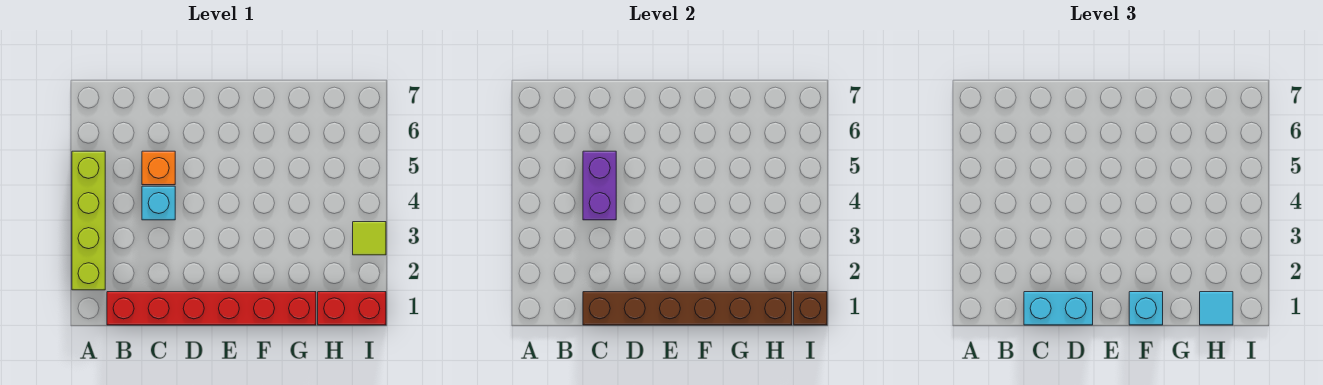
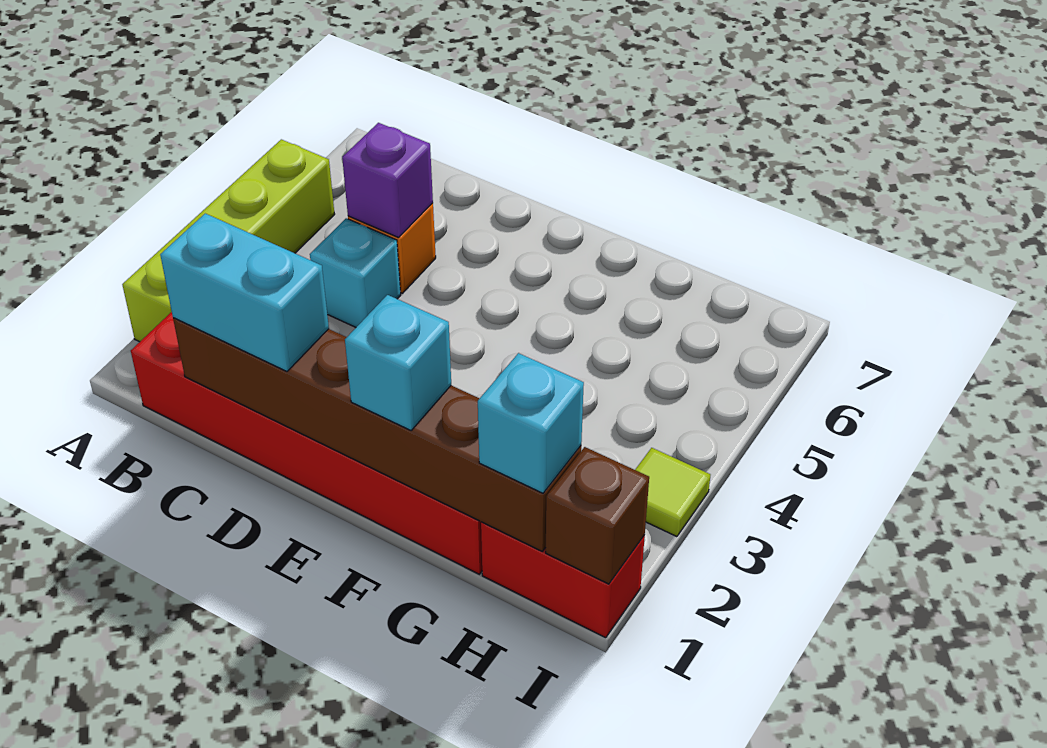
purple 1x2 brick [583,151,616,220] -> purple 1x1 brick [342,123,433,238]
cyan 1x1 tile [1200,292,1233,325] -> cyan 1x1 brick [478,353,584,493]

